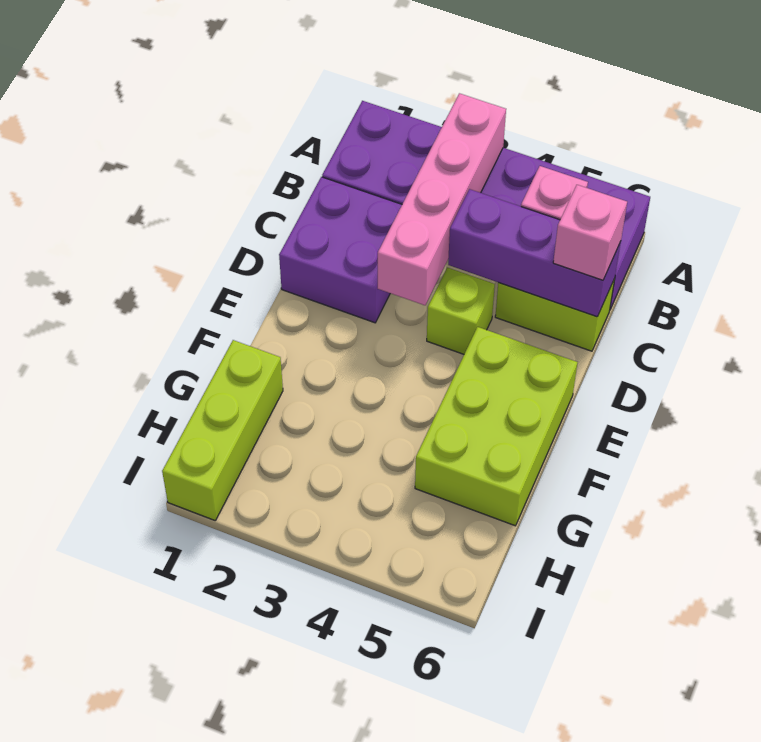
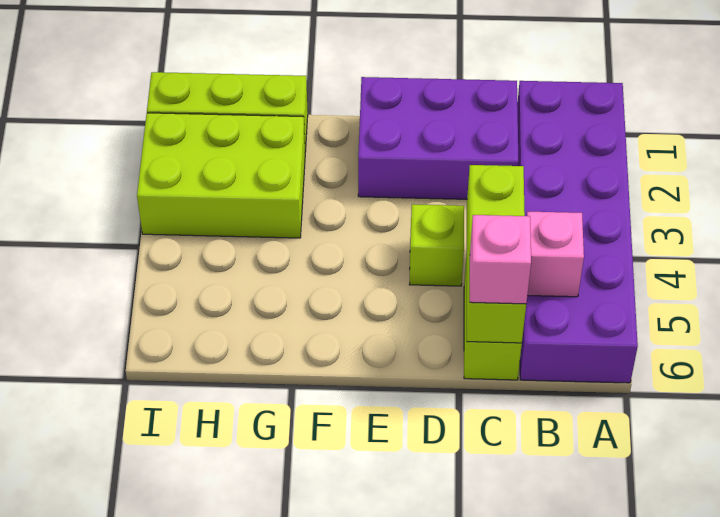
pink 1x4 brick [378,93,506,305] -> none
purple 2x2 brick [279,177,402,323] -> purple 2x3 brick [358,77,518,199]
purple 1x3 brick [448,189,621,317] -> lime 1x3 brick [467,165,526,343]
lime 2x3 brick [415,327,578,526] -> lime 2x3 brick moved to [137,113,305,238]

